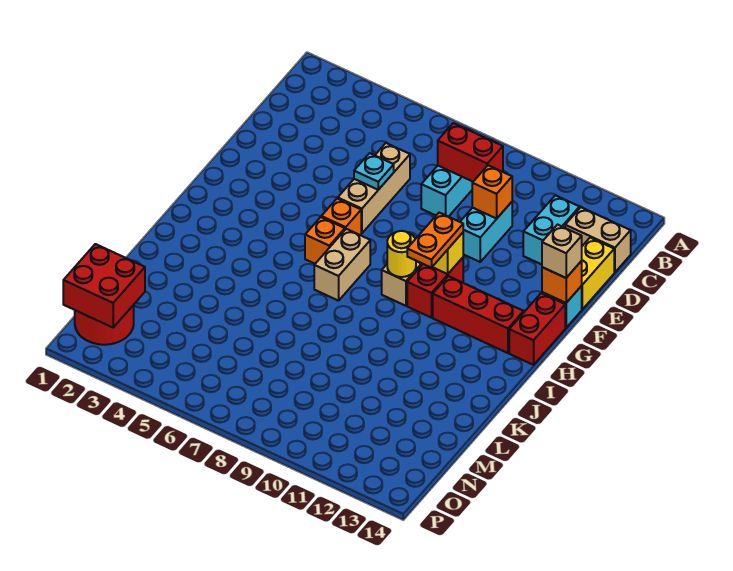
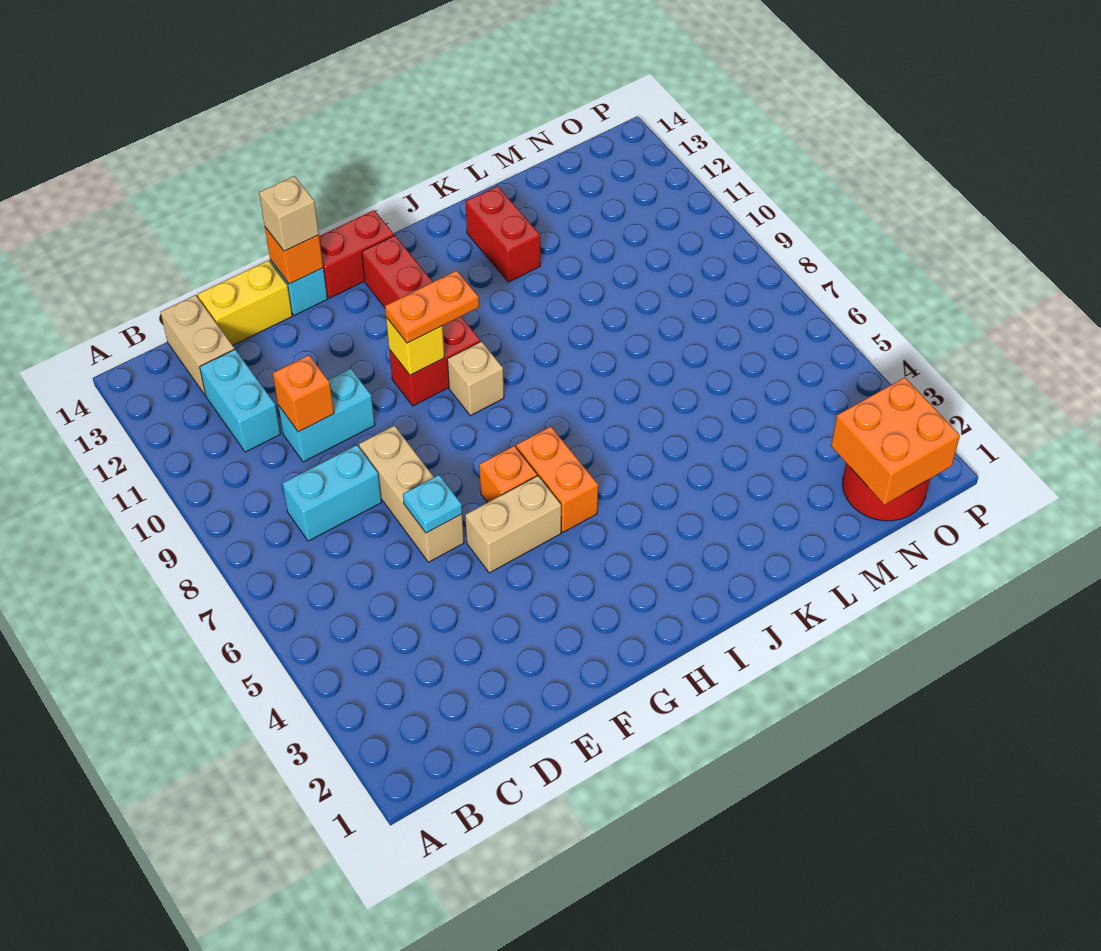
red 1x2 brick [438,123,503,181] -> red 1x2 brick moved to [466,186,540,282]
cyan 1x2 brick [523,195,580,265] -> cyan 1x2 brick turned to [200,349,280,452]
tan 1x3 brick [338,143,410,233] -> tan 1x3 brick turned to [359,426,464,562]
orange 1x1 brick [305,217,345,264] -> orange 1x2 brick [516,426,598,532]
tan 1x2 brick [314,229,370,301] -> tan 1x2 brick moved to [465,476,561,573]
yellow 1x1 round brick [387,231,416,277] -> none
red 2x2 brick [63,244,145,327] -> orange 2x2 brick [831,377,960,505]

